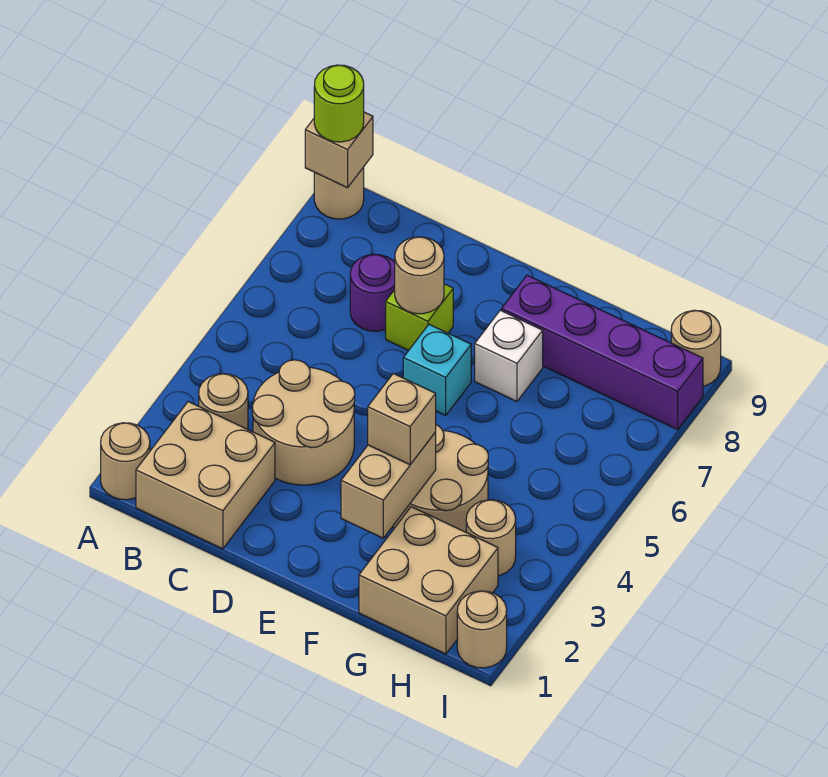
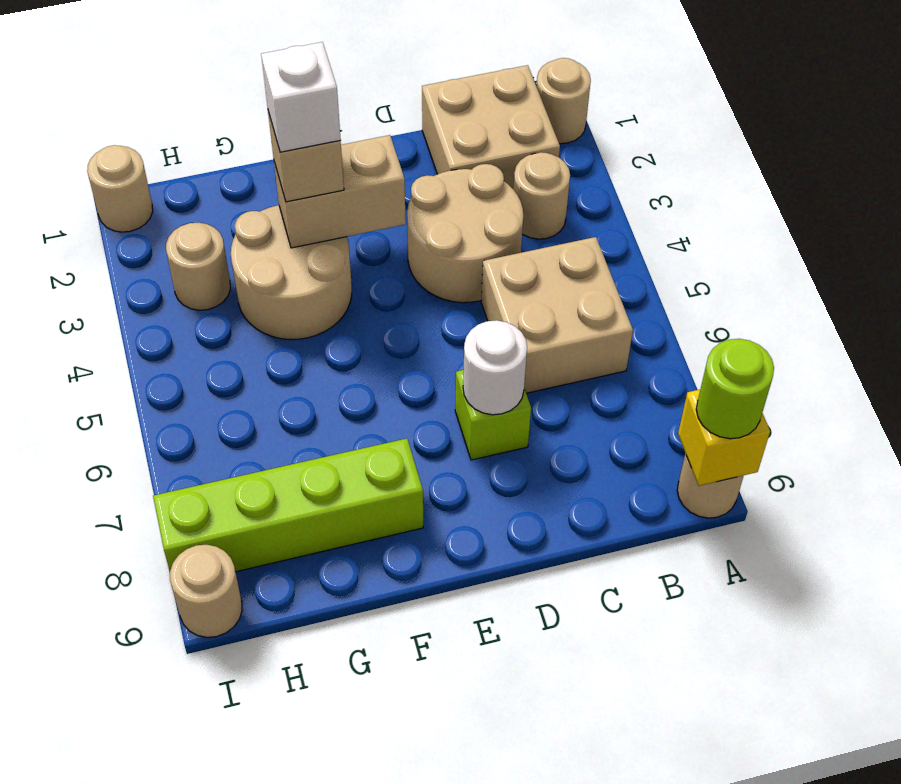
tan 1x1 brick [305,112,373,188] -> yellow 1x1 brick [678,390,770,486]
purple 1x1 round brick [350,254,395,331] -> none
tan 1x1 round brick [395,237,444,314] -> white 1x1 round brick [463,320,527,415]
cyan 1x1 brick [403,325,471,415] -> none
tan 1x2 brick [341,432,436,538] -> tan 1x2 brick turned to [274,135,406,248]
white 1x1 brick [475,310,543,401] -> white 1x1 brick moved to [261,42,341,152]
purple 1x4 brick [501,275,703,429] -> lime 1x4 brick [153,439,423,572]
tan 2x2 brick [359,507,498,654] -> tan 2x2 brick moved to [481,237,633,393]

